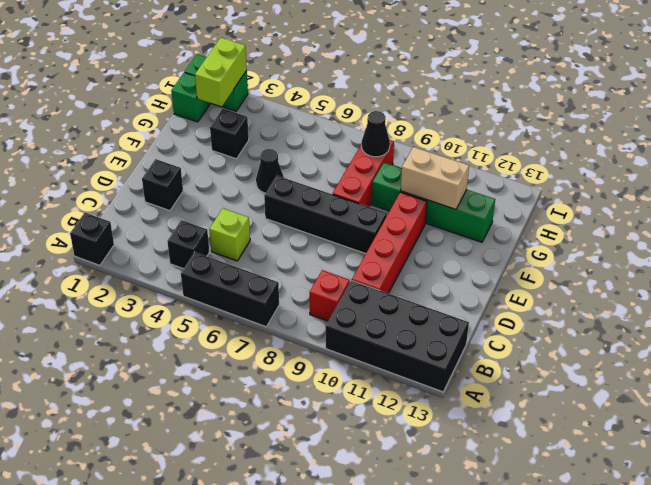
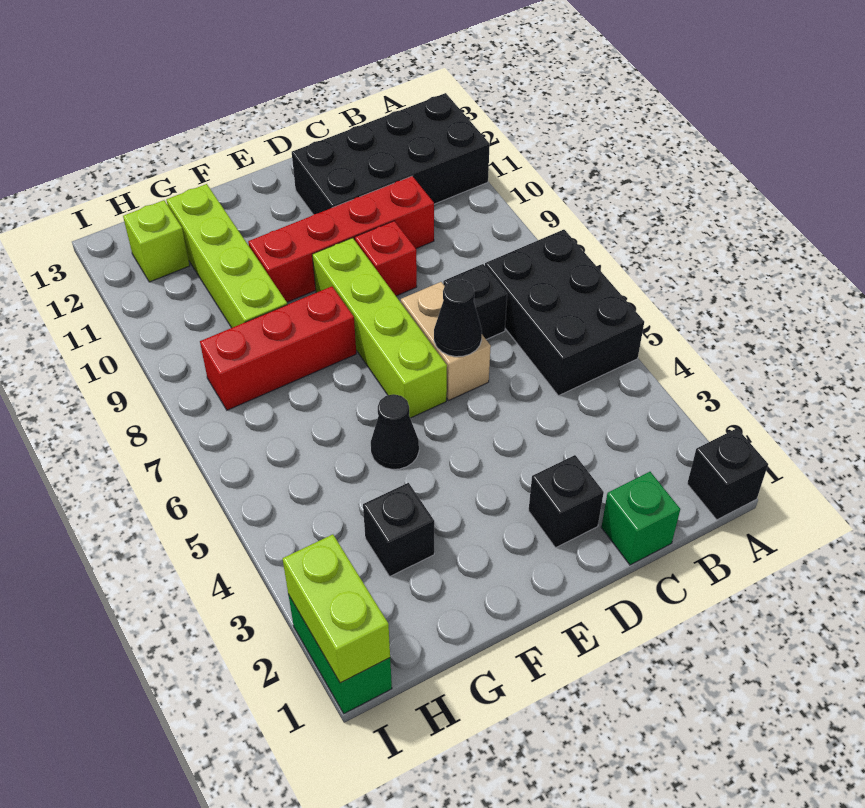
black 1x3 brick [181,252,279,327] -> black 2x3 brick [485,230,644,396]
black 2x4 brick [326,280,469,392] -> black 2x4 brick turned to [292,93,490,215]
black 1x1 brick [167,220,209,269] -> black 1x1 brick moved to [443,264,507,339]
red 1x1 brick [310,270,350,321] -> red 1x1 brick moved to [355,221,417,296]
lime 1x1 brick [209,208,250,261] -> lime 1x1 brick moved to [123,200,190,282]
black 1x4 brick [264,176,387,254] -> lime 1x4 brick [312,238,447,418]
green 1x4 brick [372,162,495,242] -> lime 1x4 brick [166,184,287,328]
tan 1x2 brick [401,147,469,209] -> tan 1x2 brick moved to [401,282,491,401]
green 1x1 brick [171,72,210,122] -> green 1x1 brick moved to [601,472,680,565]
lime 1x2 brick [195,38,247,107] -> lime 1x2 brick turned to [283,534,390,683]
black 1x1 cone [361,111,390,157] -> black 1x1 cone moved to [434,279,482,357]

